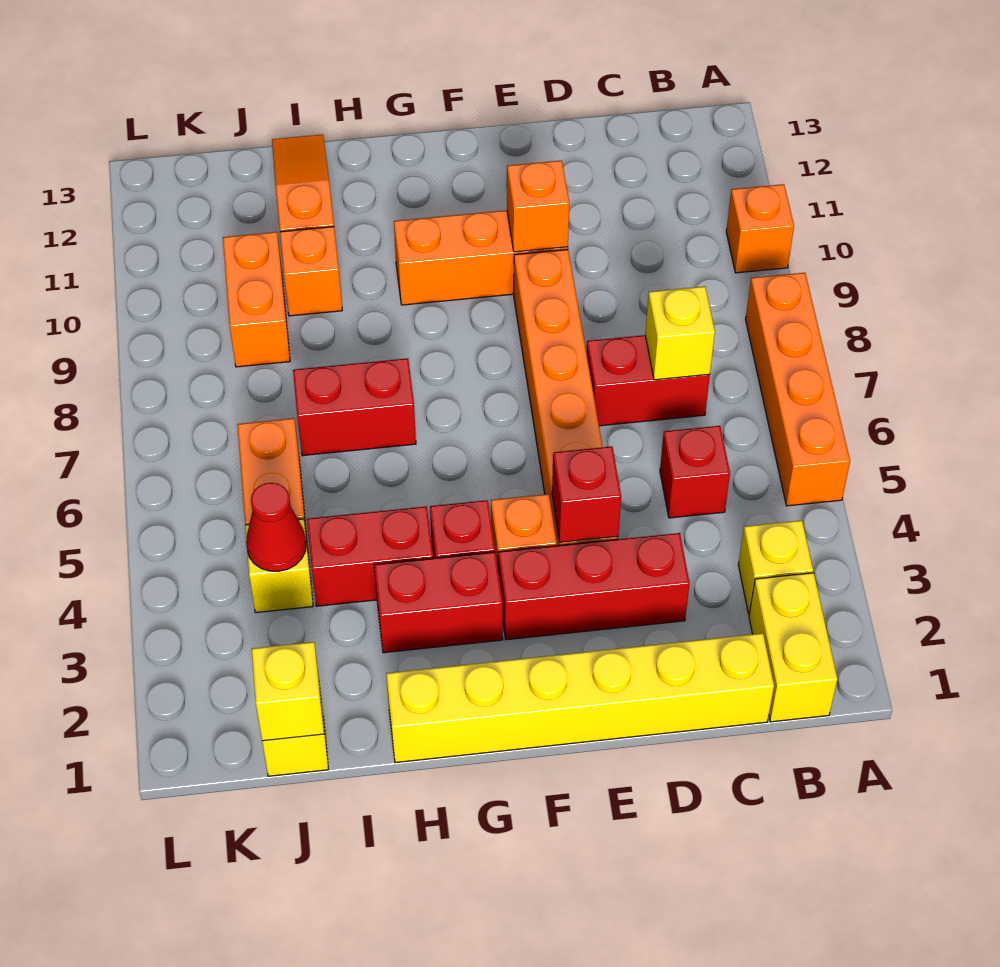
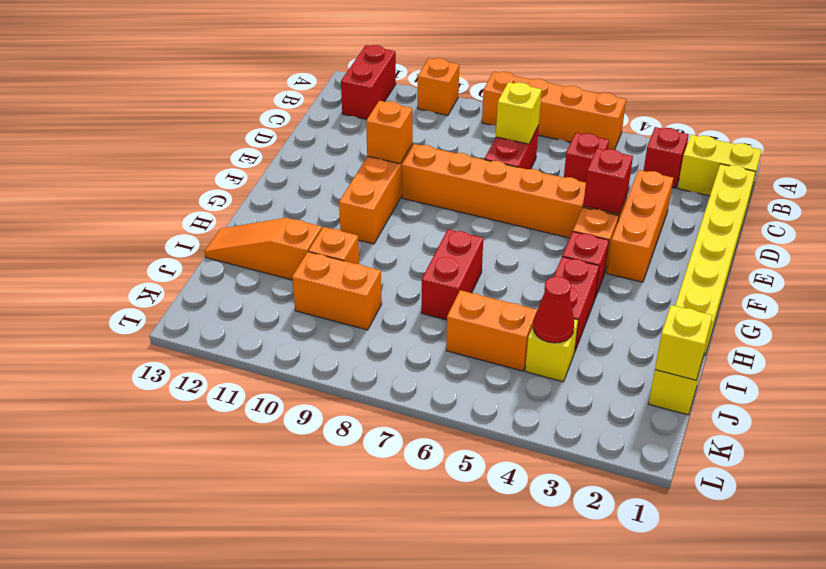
yellow 1x1 brick [738,520,813,614] -> red 1x1 brick [644,127,689,188]
red 1x3 brick [498,533,690,640] -> orange 1x3 brick [607,170,673,282]
red 1x2 brick [374,552,503,653] -> red 1x2 brick moved to [341,45,396,119]

